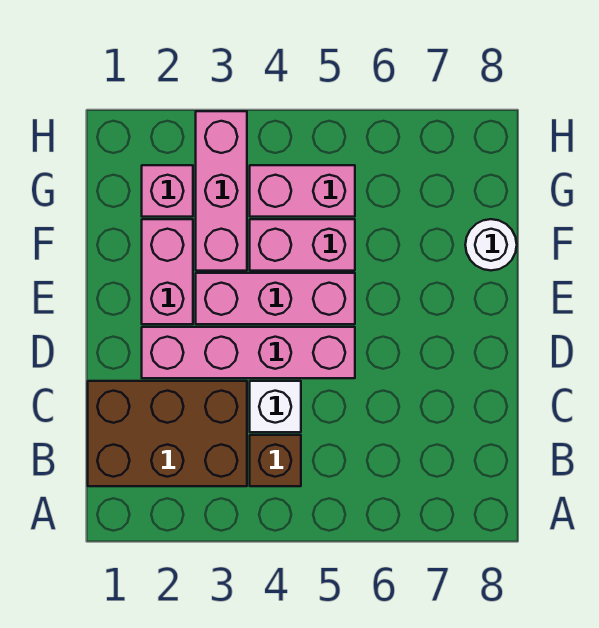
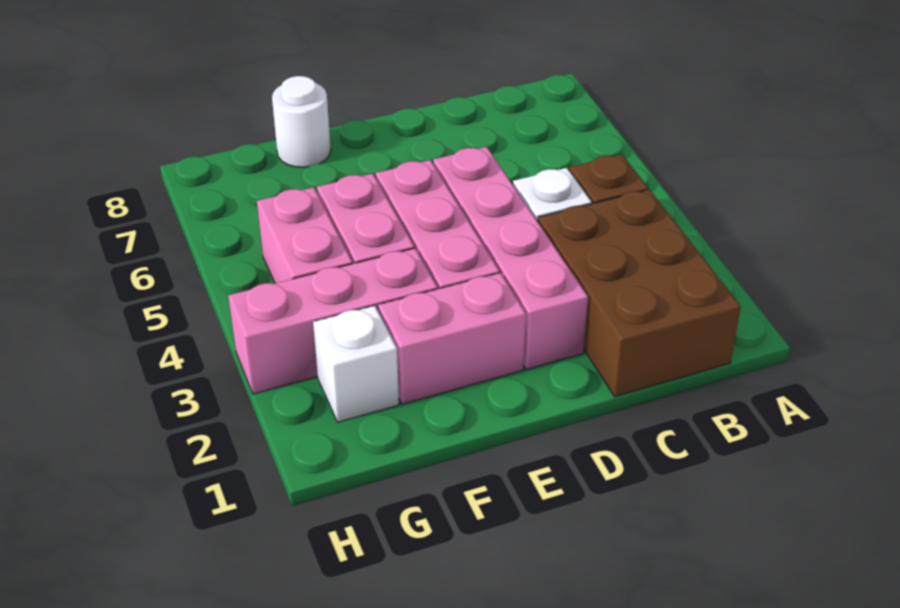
pink 1x1 brick [142,165,193,217] -> white 1x1 brick [313,306,399,422]

